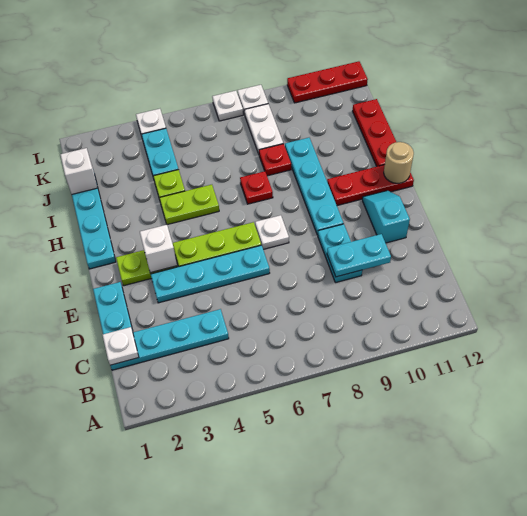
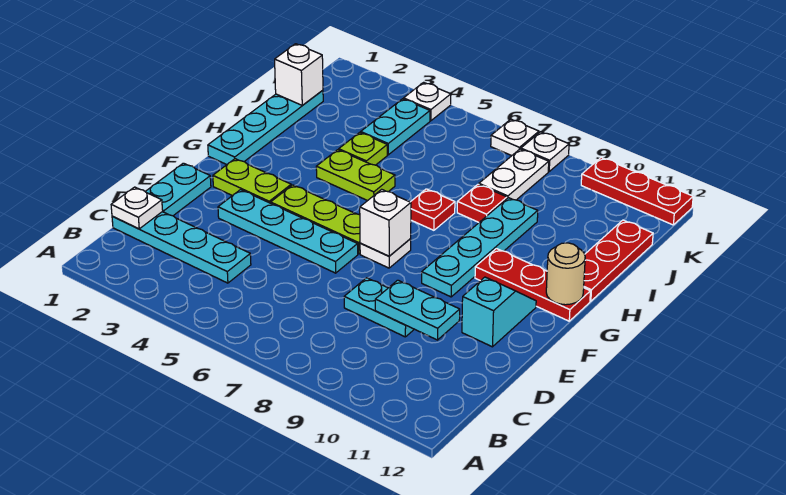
cyan 1x2 plate [318,224,362,283] -> cyan 1x2 plate turned to [344,278,414,337]
white 1x1 brick [140,225,177,273] -> white 1x1 brick moved to [360,189,411,256]

